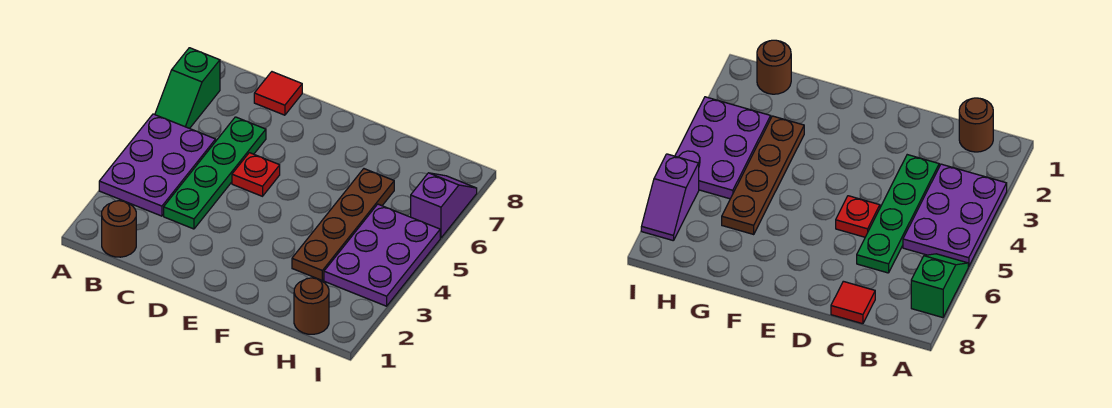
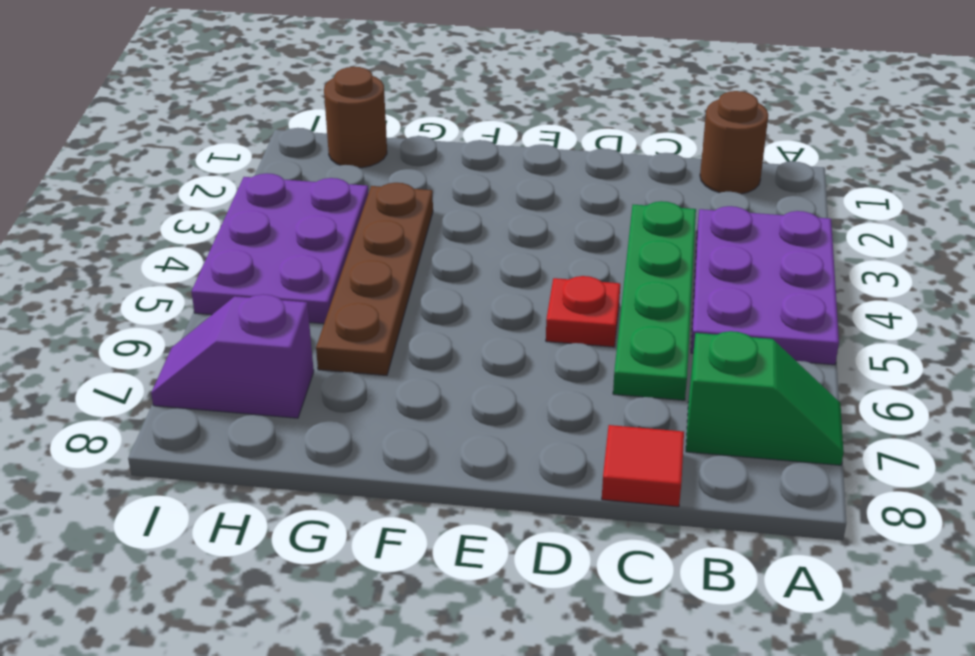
green 1x2 slope [155,48,220,129] -> green 1x2 slope turned to [686,331,844,465]
purple 1x2 slope [411,173,477,238] -> purple 1x2 slope turned to [151,294,314,418]

